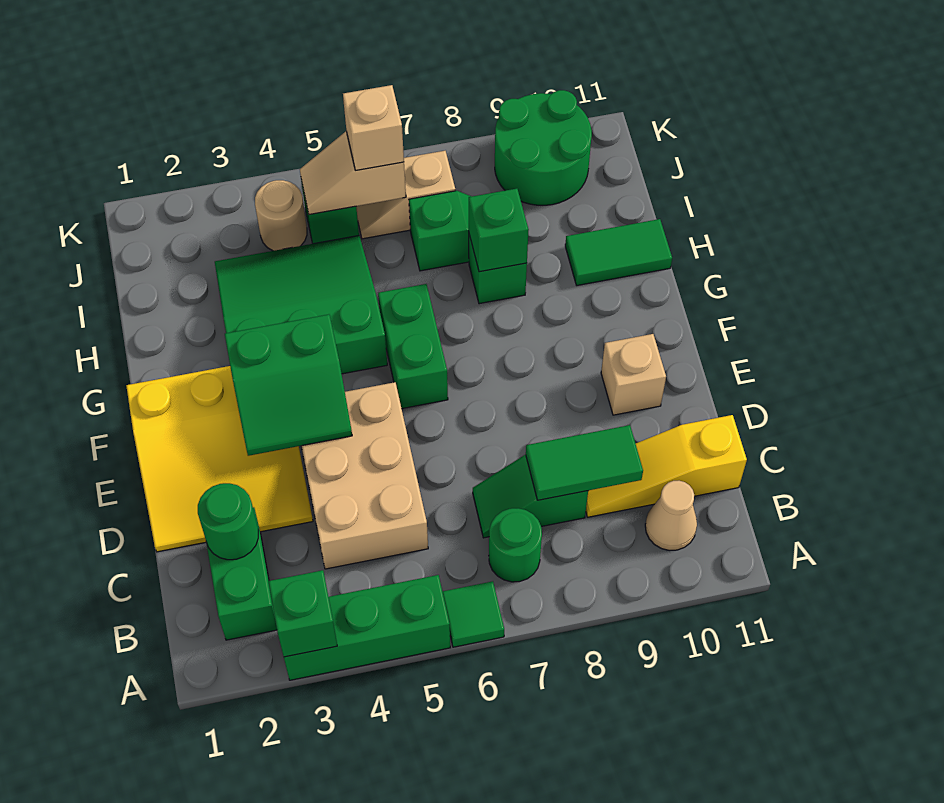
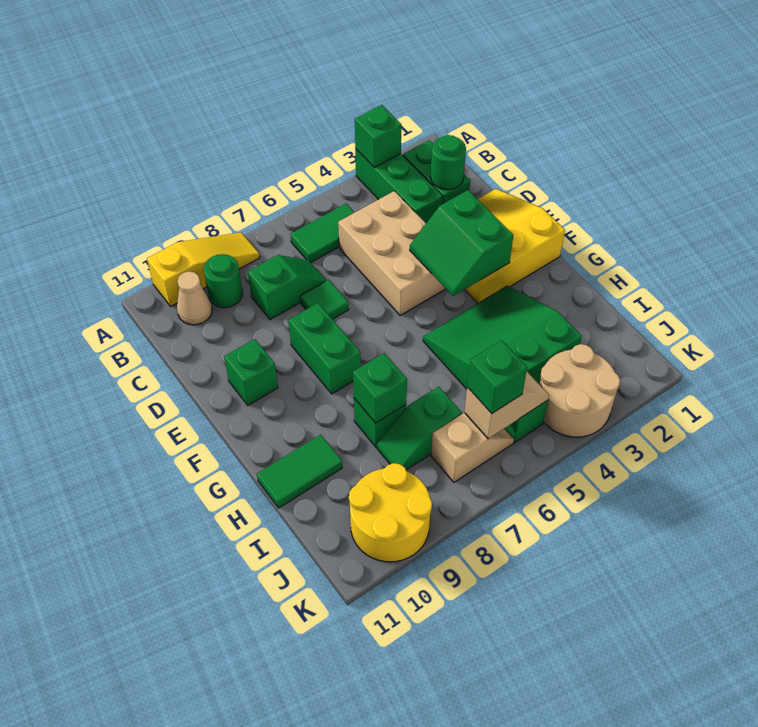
green 1x3 brick [284,575,450,680] -> green 1x3 brick turned to [355,149,443,223]
green 1x1 tile [442,581,504,647] -> green 1x1 tile moved to [300,280,349,319]
green 1x1 round brick [489,508,542,582] -> green 1x1 round brick moved to [204,254,243,308]
green 1x2 tile [526,425,643,500] -> green 1x2 tile moved to [290,204,355,262]
yellow 1x3 slope [586,415,747,517] -> yellow 1x3 slope moved to [147,232,260,306]
green 2x2 slope [225,314,352,456] -> green 2x2 slope turned to [410,190,513,296]
tan 1x1 brick [601,334,666,415] -> green 1x1 brick [224,339,278,405]
green 1x2 brick [378,284,448,409] -> green 1x2 brick moved to [288,303,361,394]
green 3x3 slope [215,236,387,374] -> green 3x3 slope turned to [423,286,582,389]
tan 1x1 round brick [255,180,307,251] -> tan 2x2 round brick [540,344,620,437]
tan 1x1 brick [343,85,404,170] -> green 1x1 brick [467,340,527,413]
green 2x2 round brick [495,90,592,205] -> yellow 2x2 round brick [349,463,432,562]

